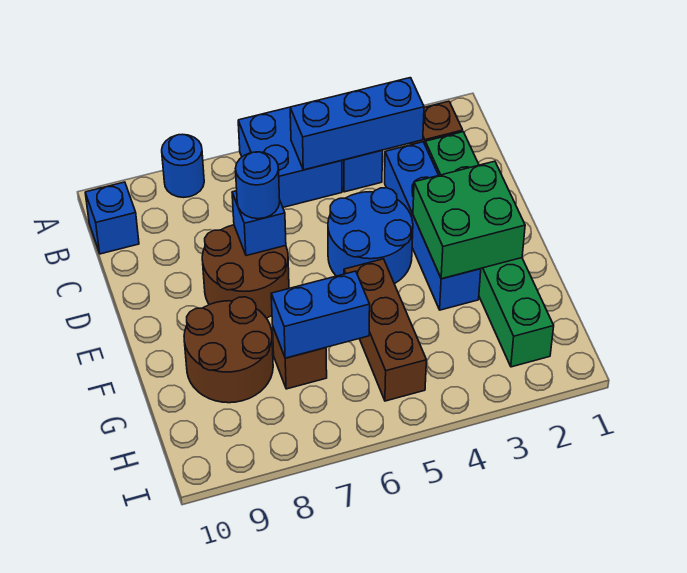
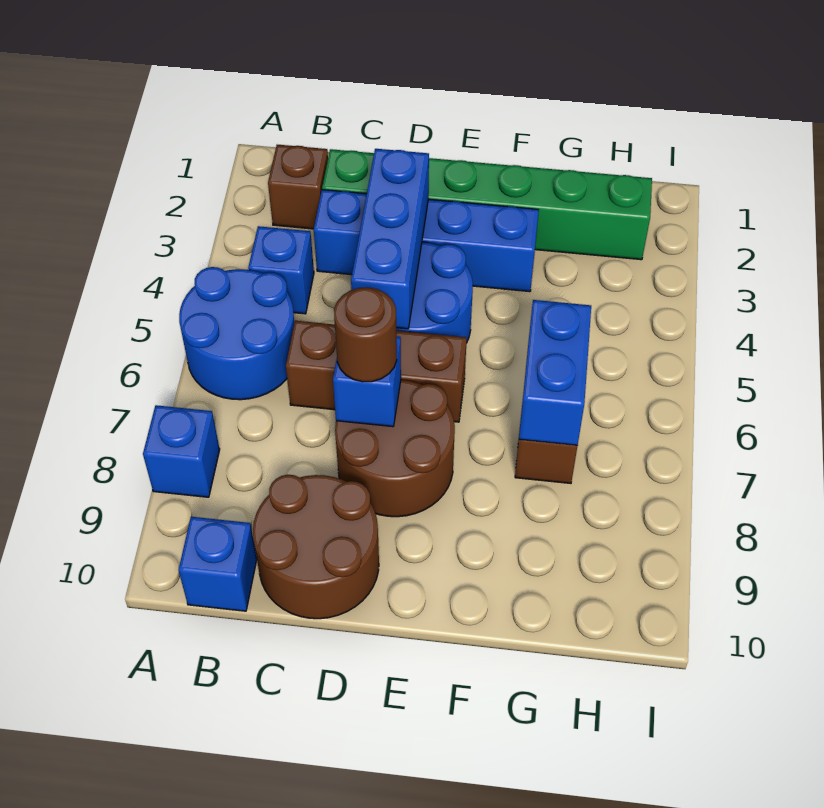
blue 2x2 brick [238,107,342,207] -> blue 2x2 round brick [179,267,294,400]
blue 1x1 round brick [162,135,204,197] -> blue 1x1 brick [143,405,220,497]
blue 1x3 brick [290,78,424,170] -> blue 1x3 brick moved to [351,149,429,329]
blue 1x1 round brick [236,152,280,219] -> brown 1x1 round brick [334,287,397,382]
green 2x2 brick [413,161,525,279] -> none
brown 1x3 brick [344,259,426,401] -> brown 1x3 brick moved to [286,321,467,422]
brown 2x2 round brick [184,297,273,403] -> brown 2x2 round brick moved to [253,475,379,619]

